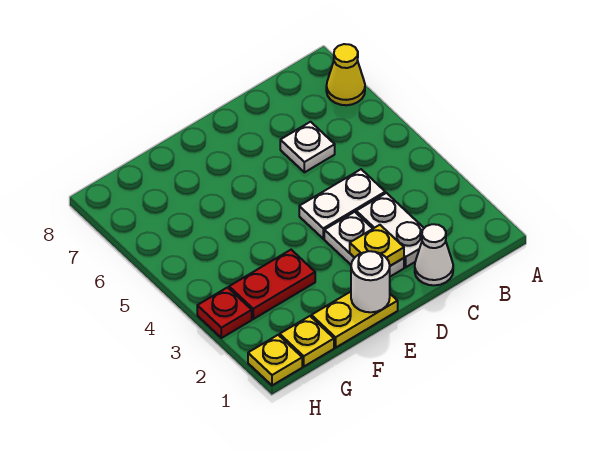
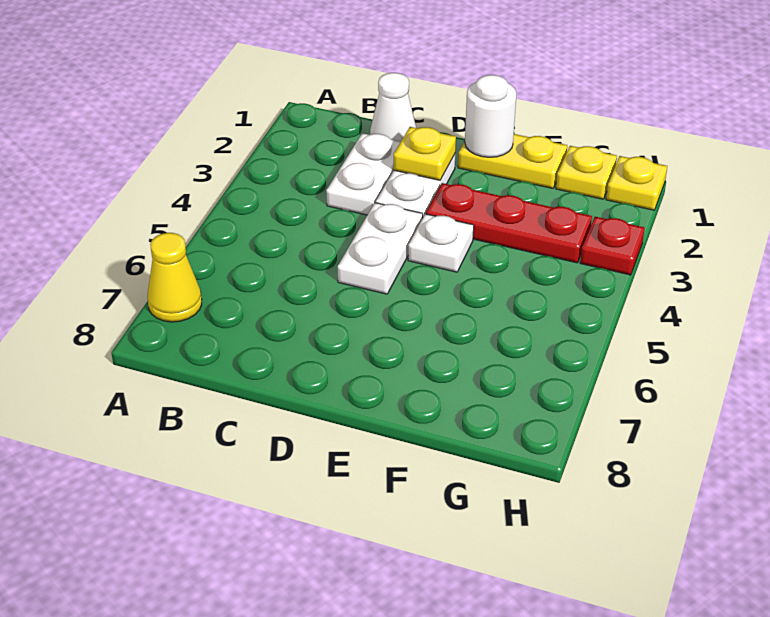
white 1x2 plate [299,169,385,239] -> white 1x2 plate turned to [338,203,423,294]
white 1x1 plate [280,122,335,172] -> white 1x1 plate moved to [408,214,474,272]
red 1x2 plate [229,250,315,319] -> red 1x3 plate [426,183,592,263]

